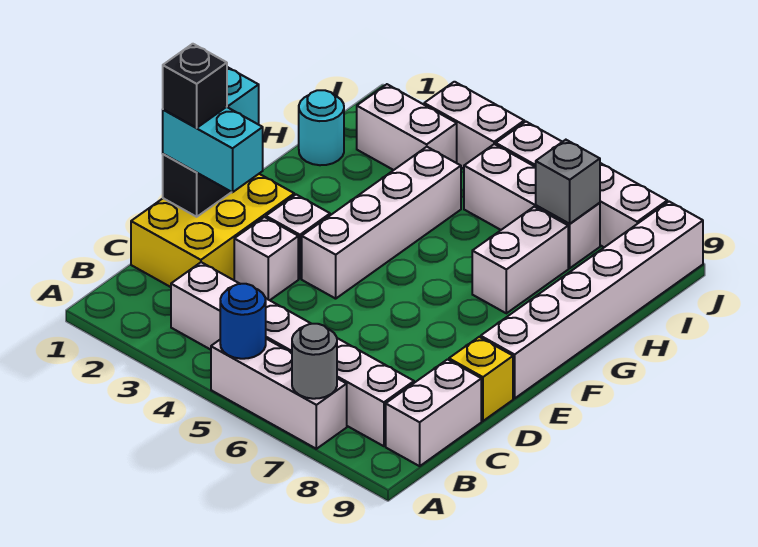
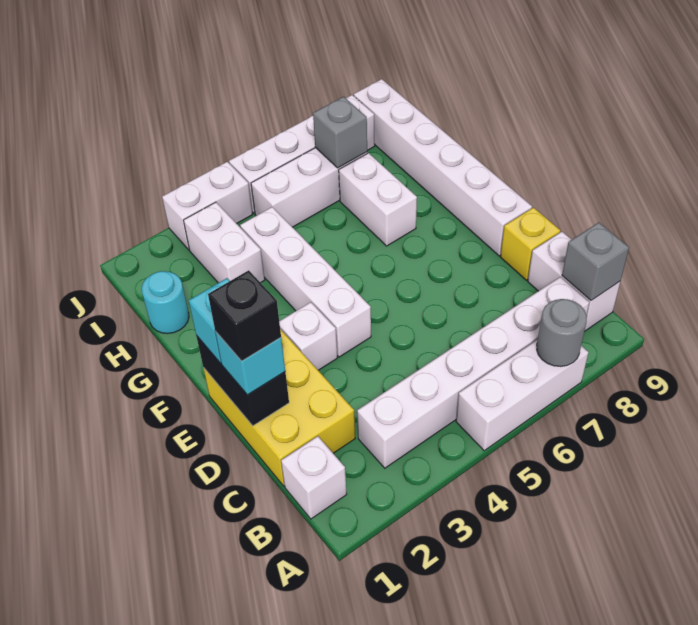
blue 1x1 round brick [220,284,266,359] -> none
none -> grey 1x1 brick [562,223,629,300]
cyan 1x2 brick [163,107,263,192] -> cyan 1x1 brick [215,331,285,395]
white 1x1 brick [234,217,298,300] -> white 1x1 brick moved to [281,436,347,519]
white 1x2 brick [357,84,457,170] -> white 1x2 brick turned to [184,202,265,283]

